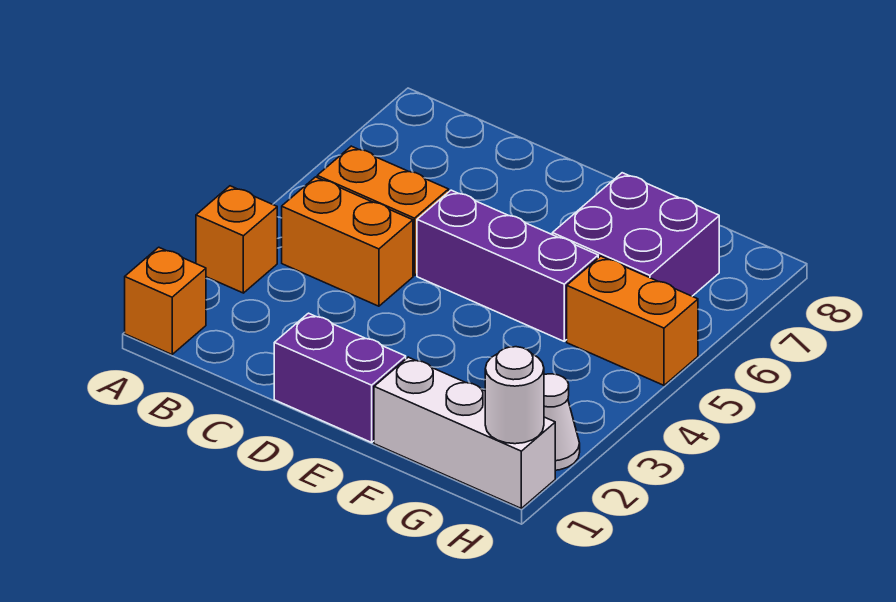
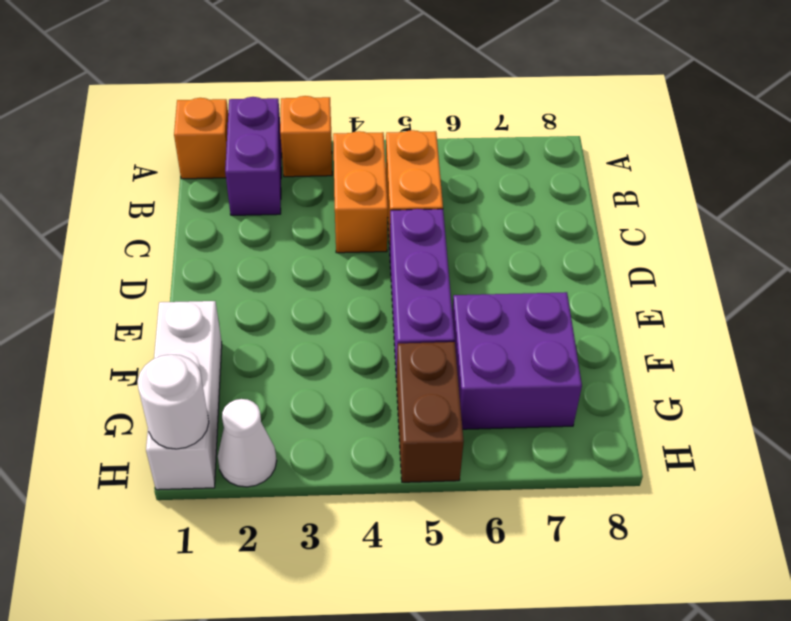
purple 1x2 brick [274,313,406,442] -> purple 1x2 brick moved to [225,97,282,215]
orange 1x2 brick [567,256,698,385] -> brown 1x2 brick [396,342,464,482]

